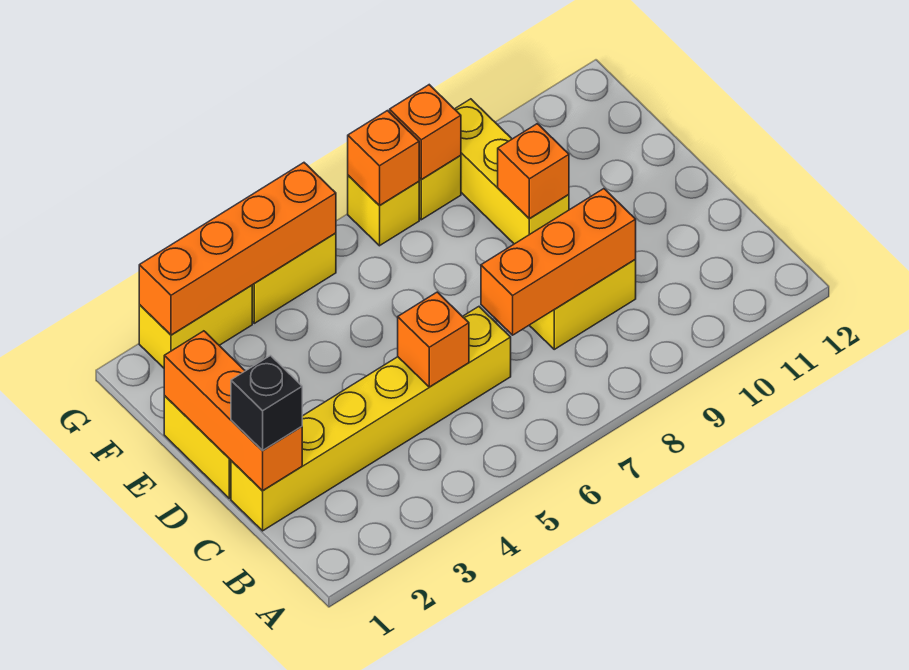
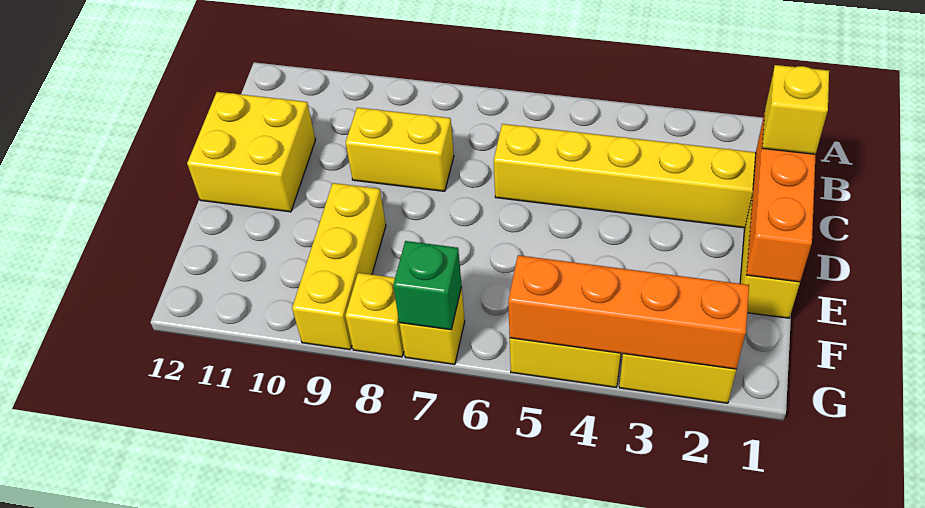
black 1x1 brick [231,356,302,451] -> yellow 1x1 brick [762,65,829,154]
orange 1x1 brick [398,292,469,387] -> none
orange 1x3 brick [481,189,636,335] -> none
none -> yellow 2x2 brick [187,92,315,212]
orange 1x1 brick [498,124,569,219] -> none
orange 1x1 brick [348,111,419,206] -> green 1x1 brick [393,241,462,330]
orange 1x1 brick [390,85,461,180] -> none

